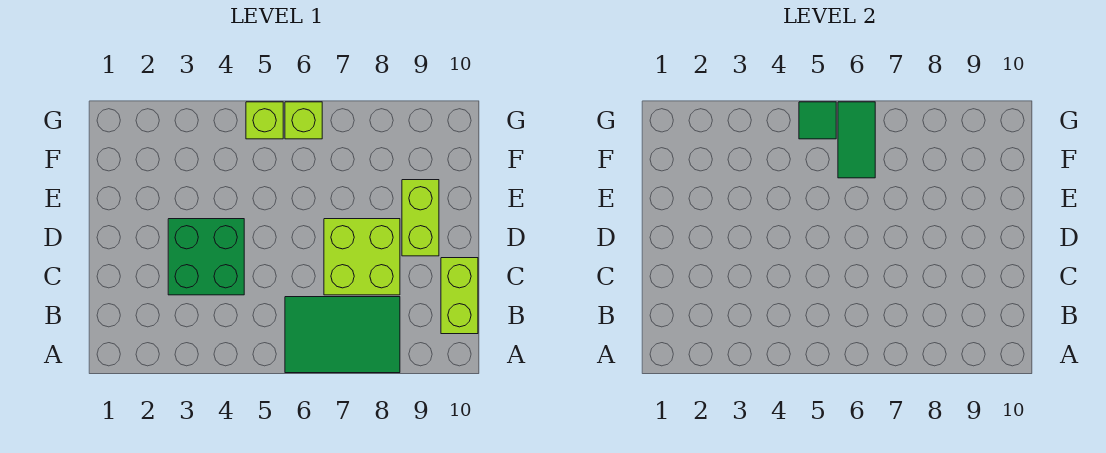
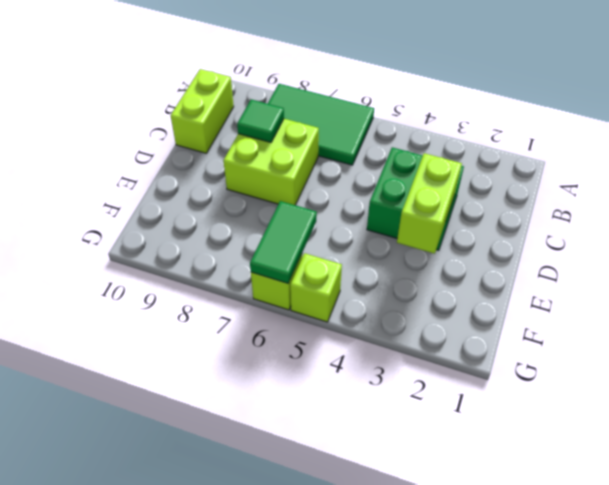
lime 1x2 brick [402,180,439,256] -> lime 1x2 brick moved to [397,153,462,254]
green 1x1 tile [799,102,836,139] -> green 1x1 tile moved to [237,100,284,142]

